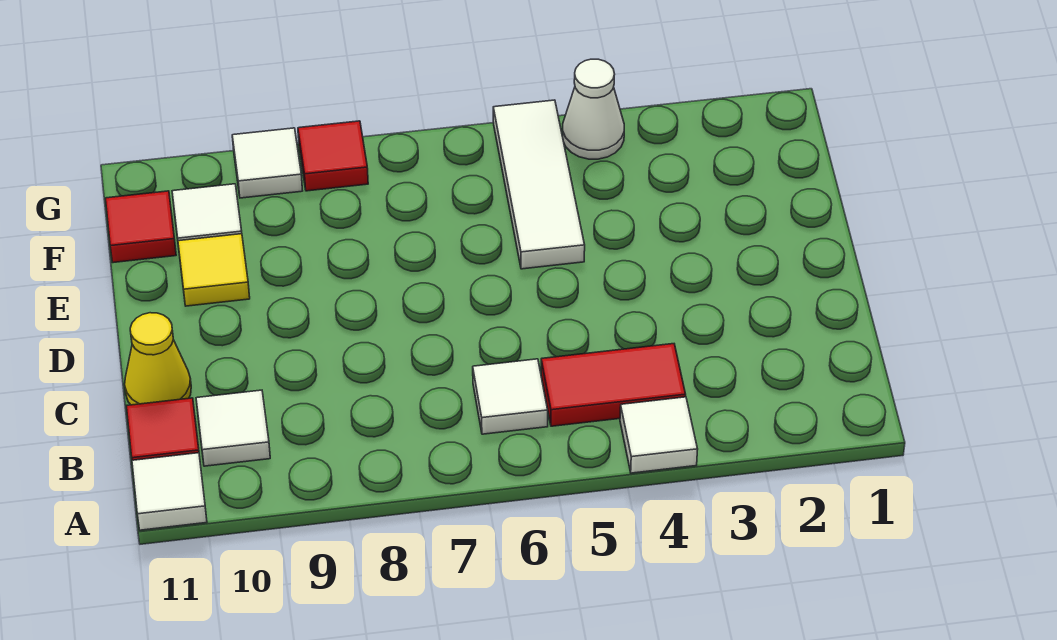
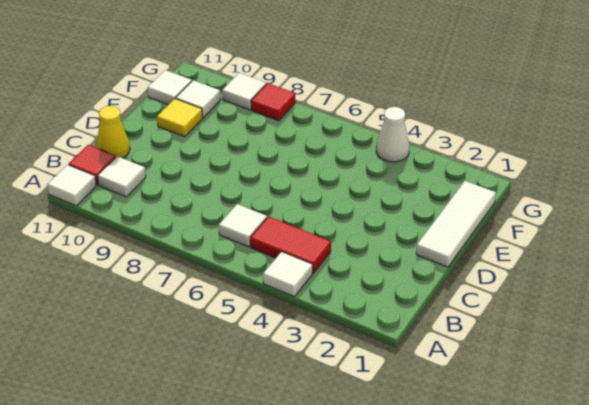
white 1x3 tile [493,100,585,269] -> white 1x3 tile moved to [416,181,496,267]
red 1x1 tile [105,191,176,263] -> white 1x1 tile [148,70,192,105]

